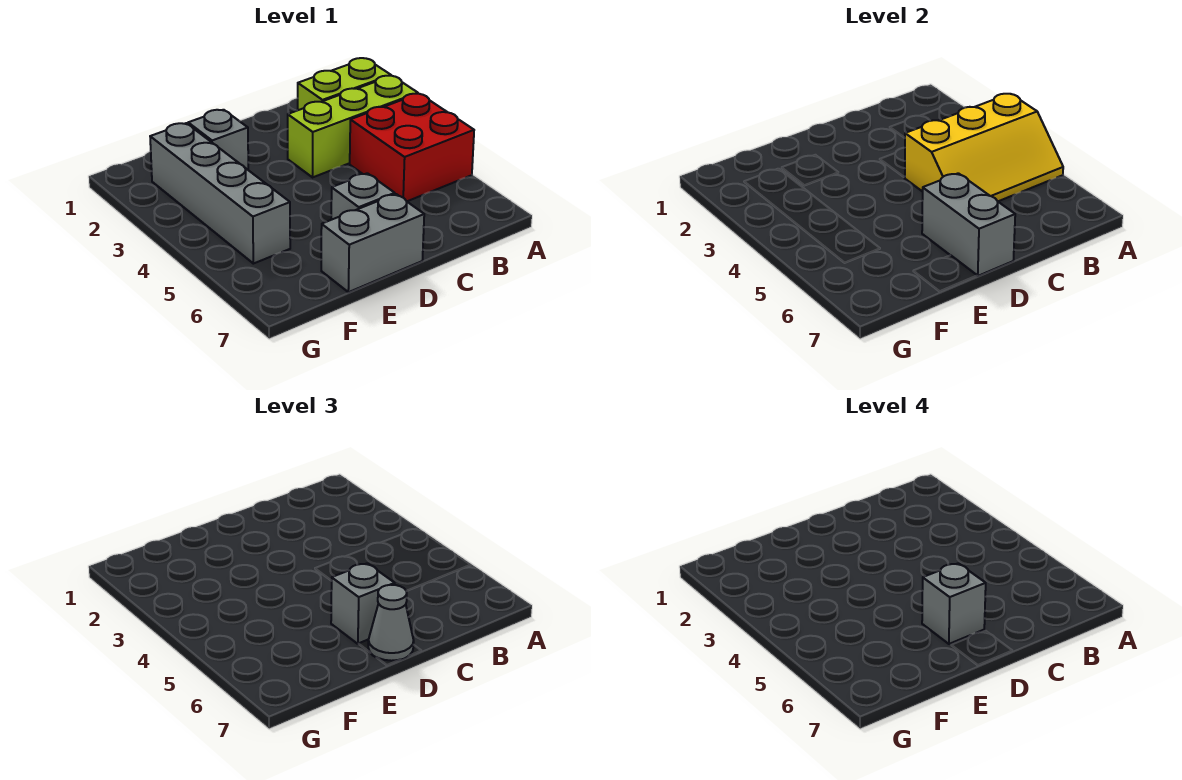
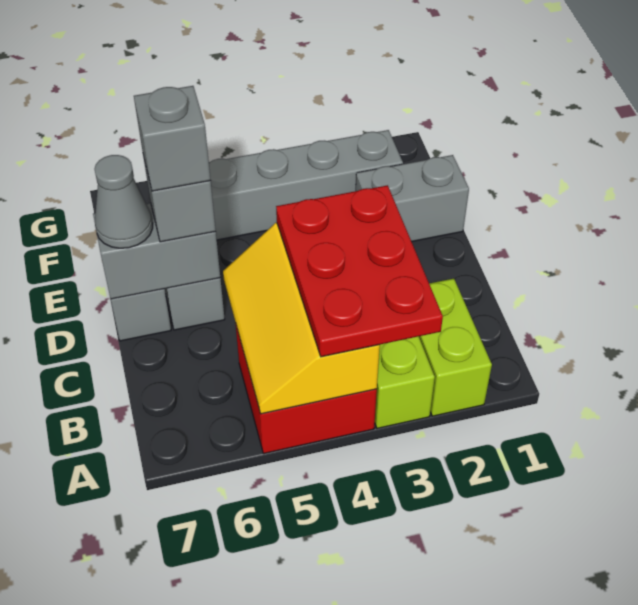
none -> red 2x3 plate [276,185,443,357]
grey 1x1 brick [188,110,248,170] -> grey 1x2 brick [356,155,469,241]

